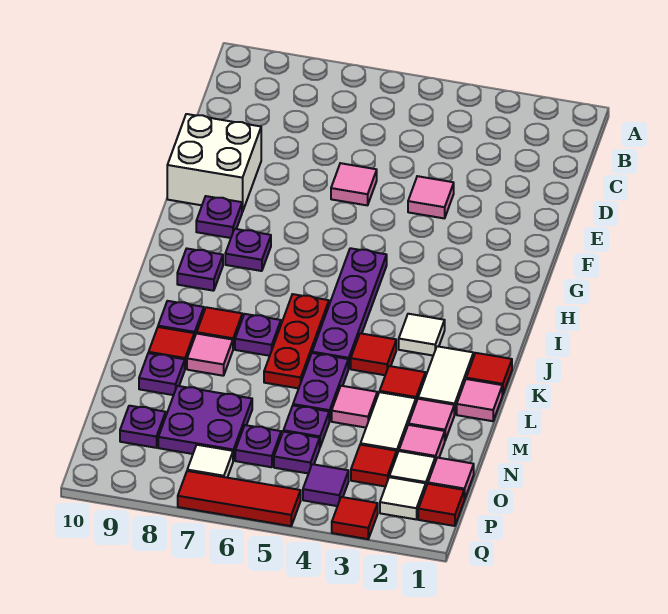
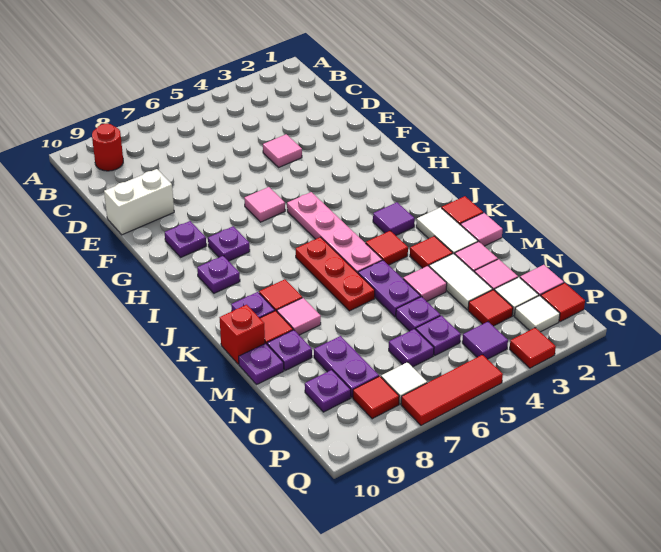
none -> red 1x1 round brick [92,124,123,171]
pink 1x1 tile [331,163,377,205] -> pink 1x1 tile moved to [244,187,285,222]
white 2x2 brick [167,114,261,212] -> white 1x2 brick [104,169,174,235]
purple 1x4 plate [312,248,387,369] -> pink 1x4 plate [287,192,382,273]
white 1x1 tile [399,314,445,355] -> purple 1x1 tile [373,202,415,235]
purple 1x1 plate [235,314,281,356] -> purple 1x1 plate moved to [239,343,284,385]
none -> red 1x1 brick [220,305,265,364]
purple 2x2 plate [158,386,252,461] -> purple 1x2 plate [314,336,379,398]
none -> red 1x1 tile [353,376,399,419]

